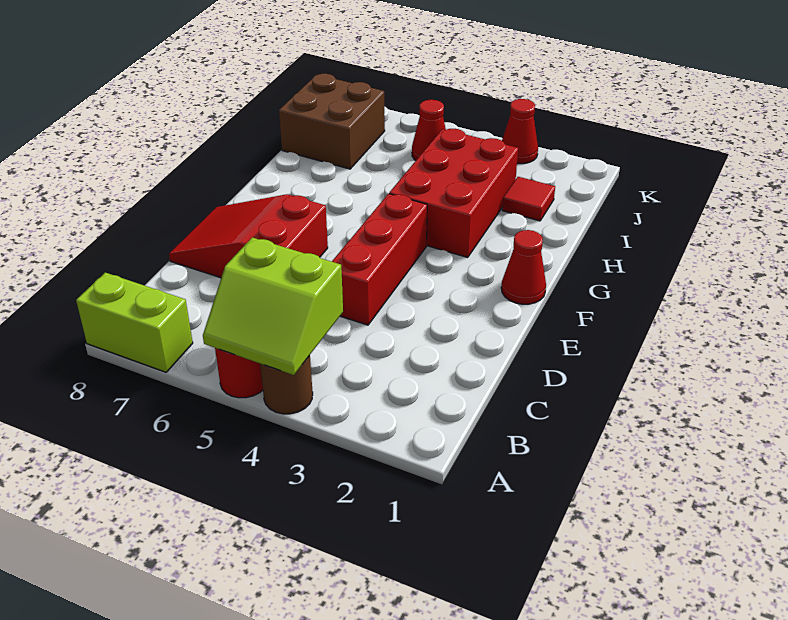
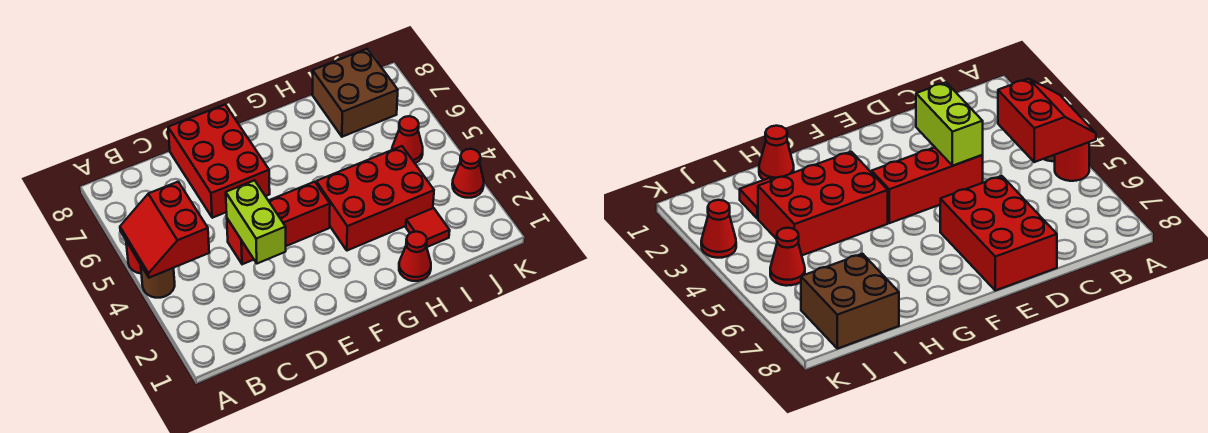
lime 2x2 slope [203,237,343,375] -> red 2x2 slope [120,182,209,278]
lime 1x2 brick [76,273,193,372] -> lime 1x2 brick moved to [226,180,286,264]
red 2x3 slope [169,194,328,278] -> red 2x3 brick [168,105,270,218]
red 1x1 cone [501,230,546,304] -> red 1x1 cone moved to [399,232,431,281]

